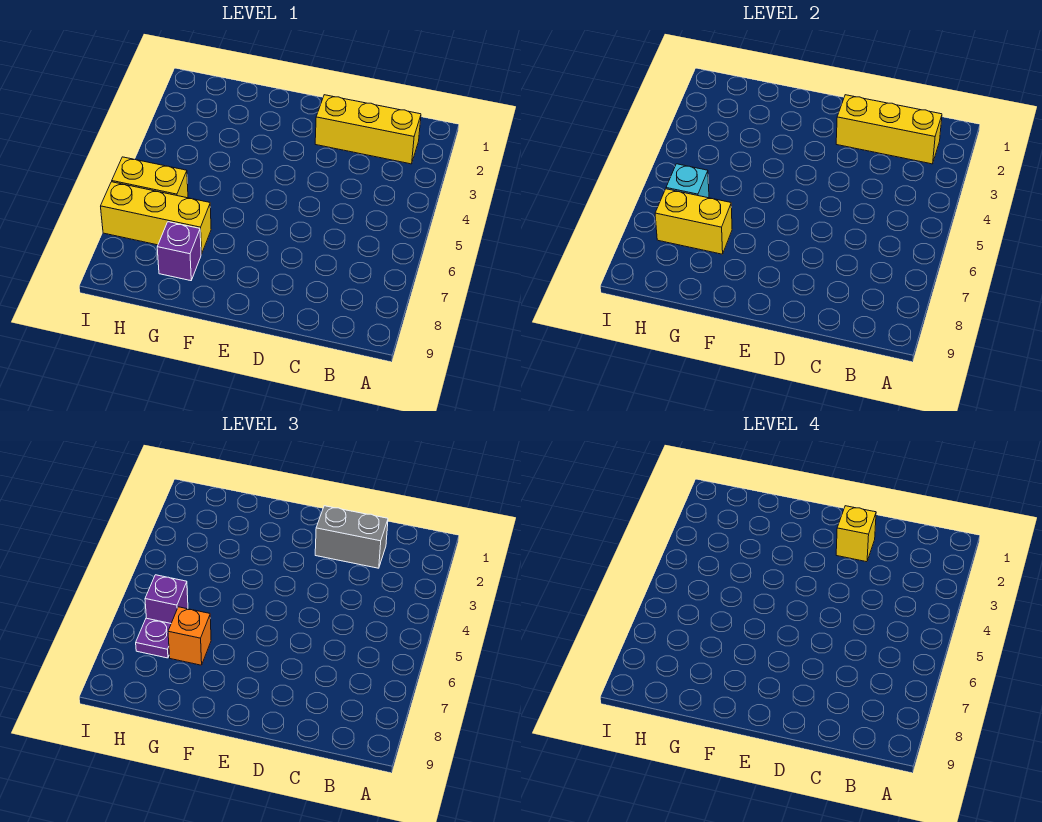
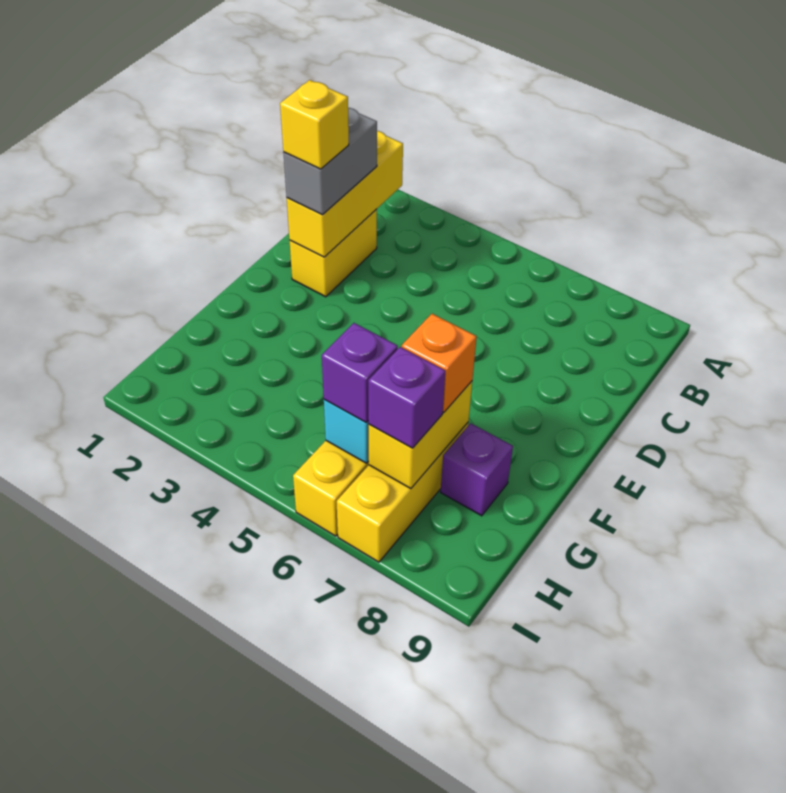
yellow 1x3 brick [315,95,421,164] -> yellow 1x2 brick [290,209,377,297]
purple 1x1 plate [136,618,171,658] -> purple 1x1 brick [368,347,445,448]

